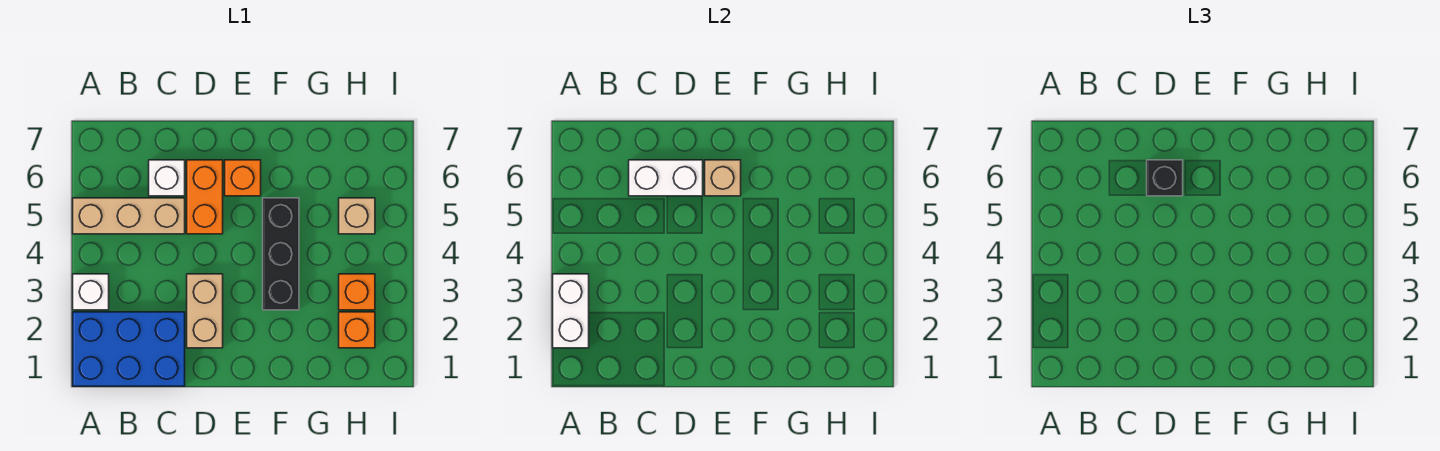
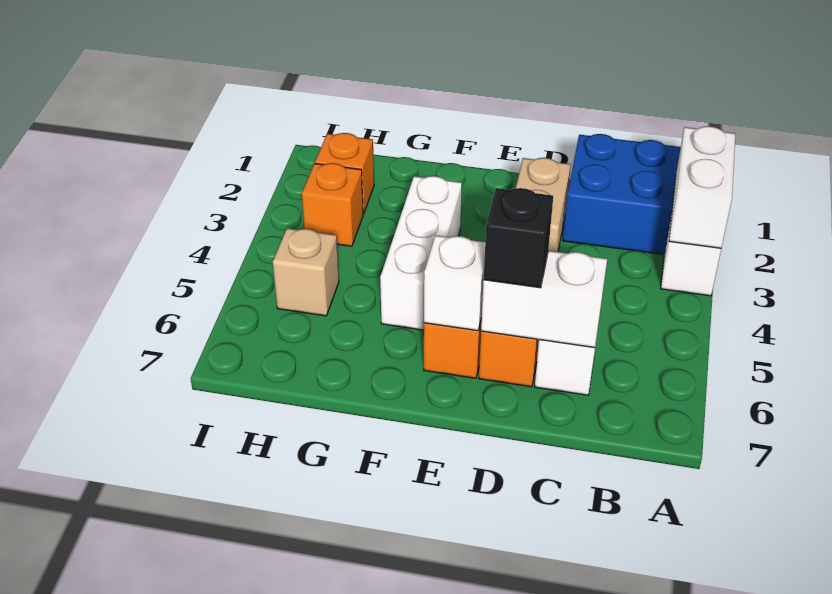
tan 1x3 brick [73,198,185,234] -> none
tan 1x1 brick [705,160,741,196] -> white 1x1 brick [424,235,485,331]
black 1x3 brick [263,198,299,310] -> white 1x3 brick [380,176,462,330]

